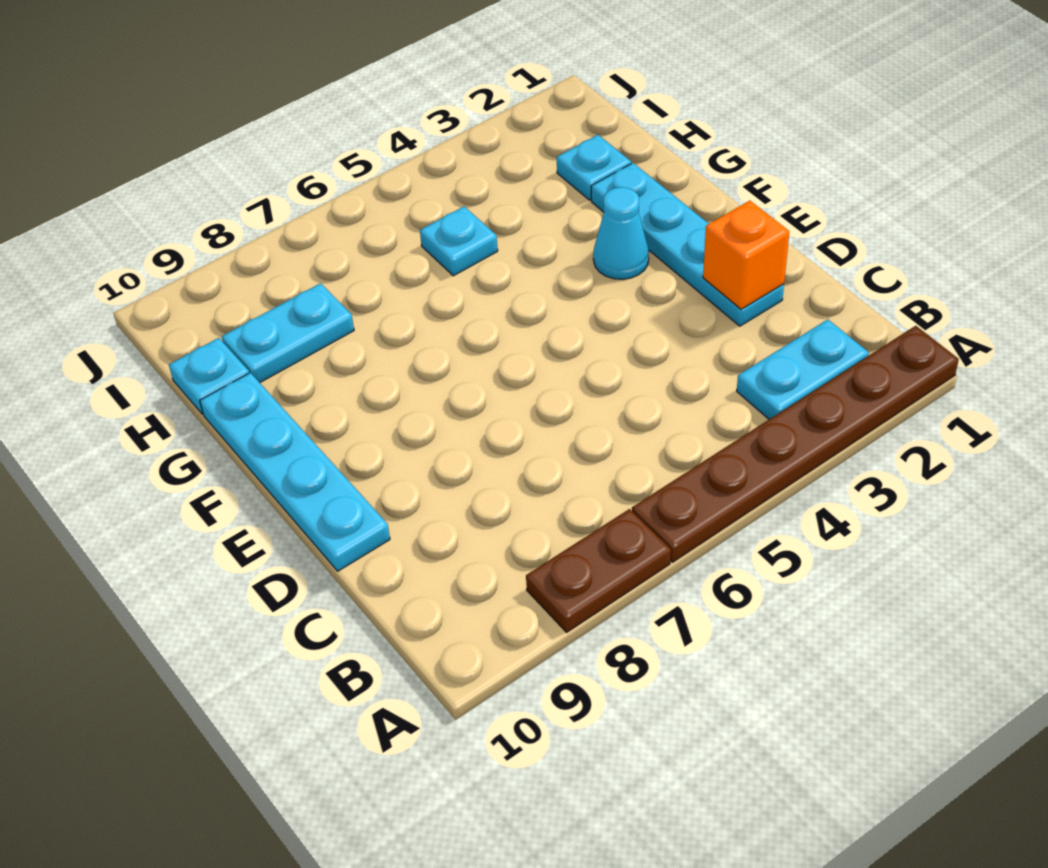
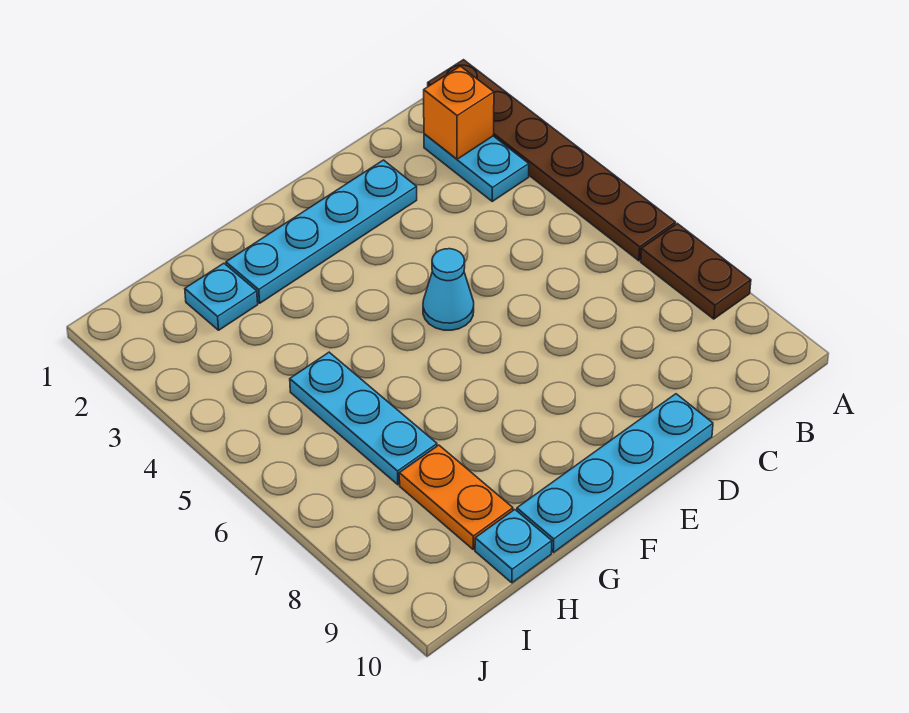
orange 1x1 brick [703,201,789,309] -> orange 1x1 brick moved to [424,66,494,159]
cyan 1x1 cone [593,187,649,279] -> cyan 1x1 cone moved to [423,249,474,330]
cyan 1x1 plate [420,206,498,276] -> cyan 1x3 plate [290,352,437,485]
cyan 1x2 plate [221,283,354,383] -> orange 1x2 plate [399,445,513,549]

